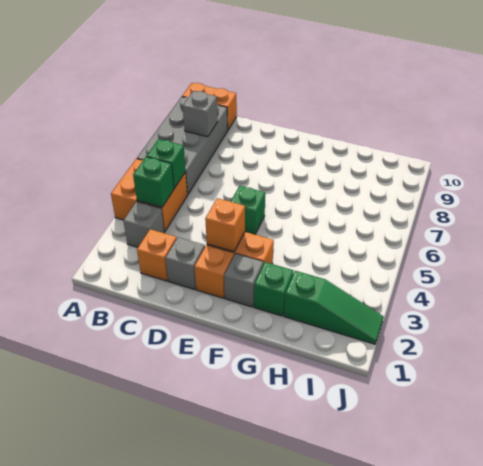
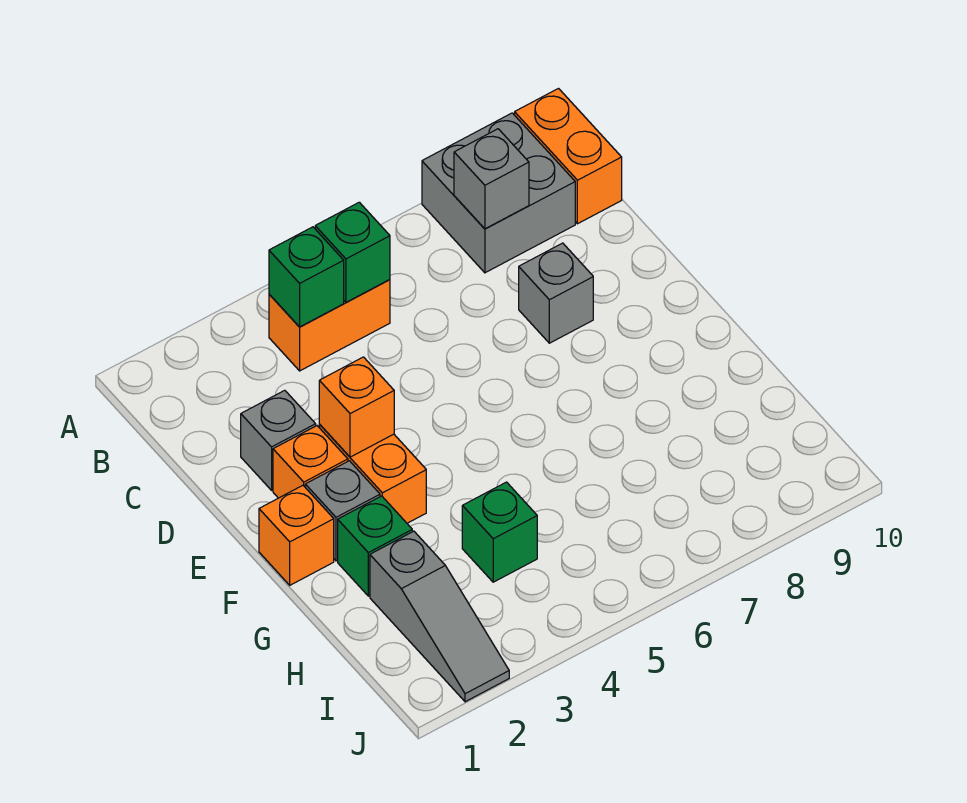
orange 2x2 brick [111,159,187,232] -> orange 1x2 brick [269,280,390,371]
grey 2x4 brick [137,97,228,195] -> grey 2x2 brick [422,113,575,273]
grey 1x1 brick [124,202,164,247] -> grey 1x1 brick moved to [519,243,593,343]
orange 1x1 brick [137,229,177,281] -> orange 1x1 brick moved to [259,485,334,585]
green 1x1 brick [231,186,265,234] -> green 1x1 brick moved to [462,482,537,582]
green 1x3 slope [284,271,383,344] -> grey 1x3 slope [370,531,509,702]

